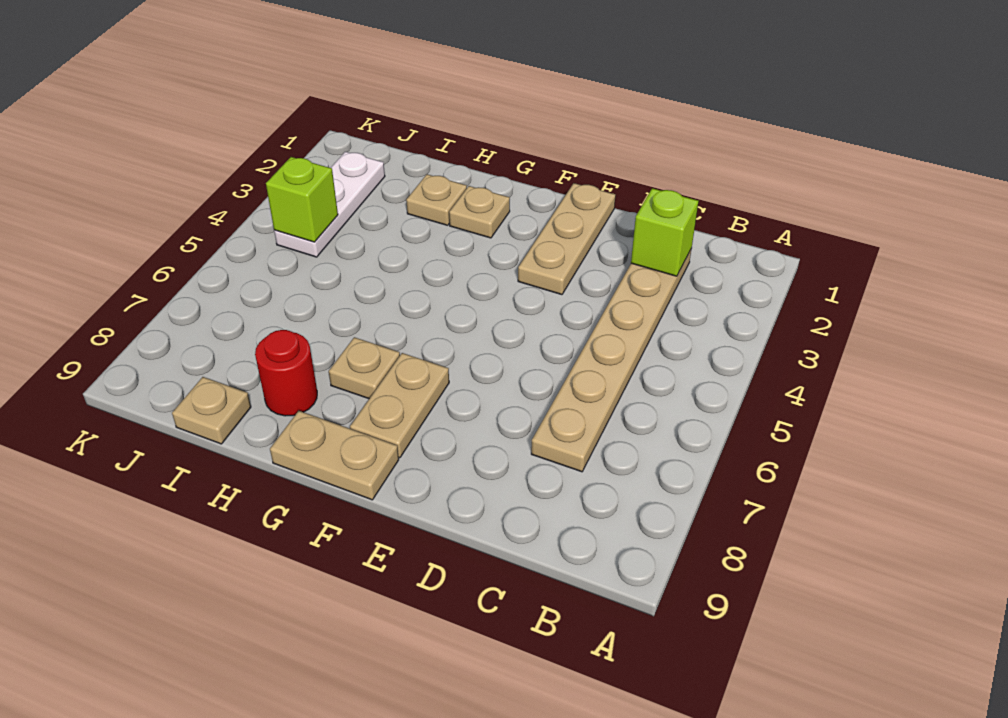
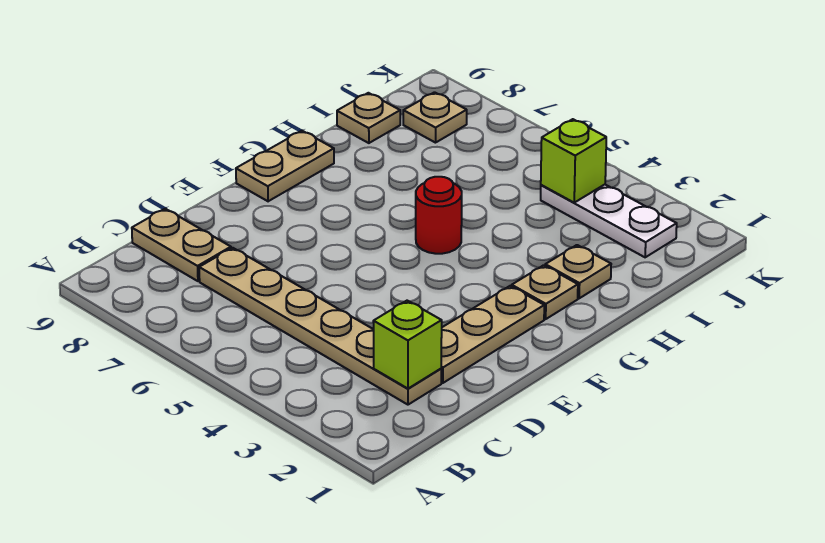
tan 1x3 plate [518,183,615,295] -> tan 1x3 plate turned to [441,286,544,383]
tan 1x2 plate [350,353,449,458] -> tan 1x2 plate moved to [132,209,231,281]
tan 1x1 plate [329,337,400,399] -> tan 1x1 plate moved to [403,92,467,143]
red 1x1 round brick [255,330,317,416] -> red 1x1 round brick moved to [416,177,462,254]

